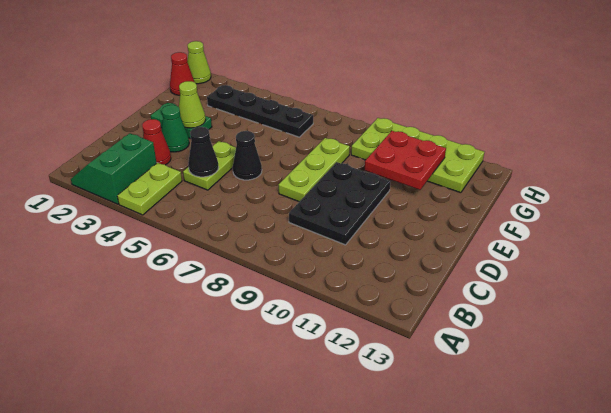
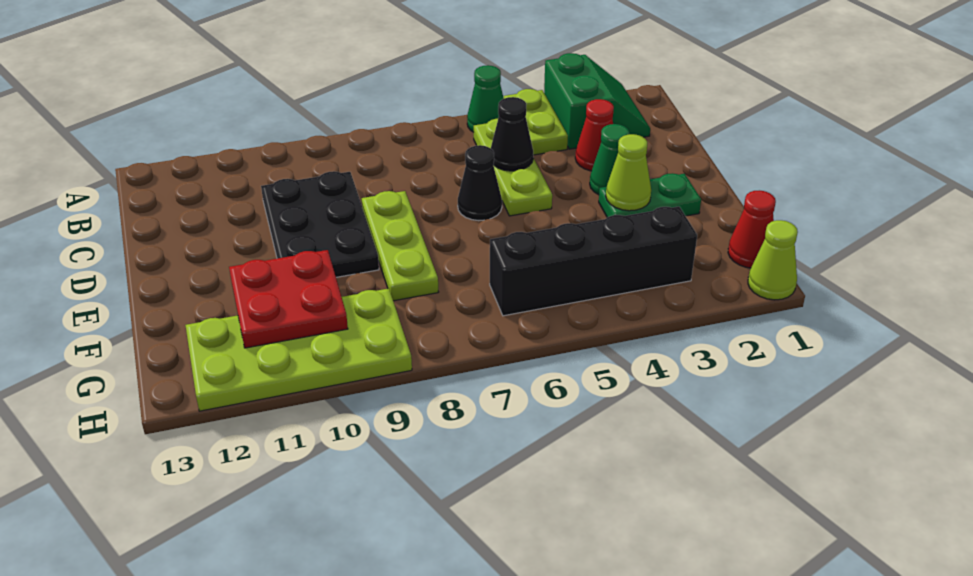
none -> green 1x1 cone [467,65,504,132]
lime 1x2 plate [183,141,236,190] -> lime 1x3 plate [474,119,552,216]
black 1x4 plate [207,85,313,137] -> black 1x4 brick [490,206,697,316]

